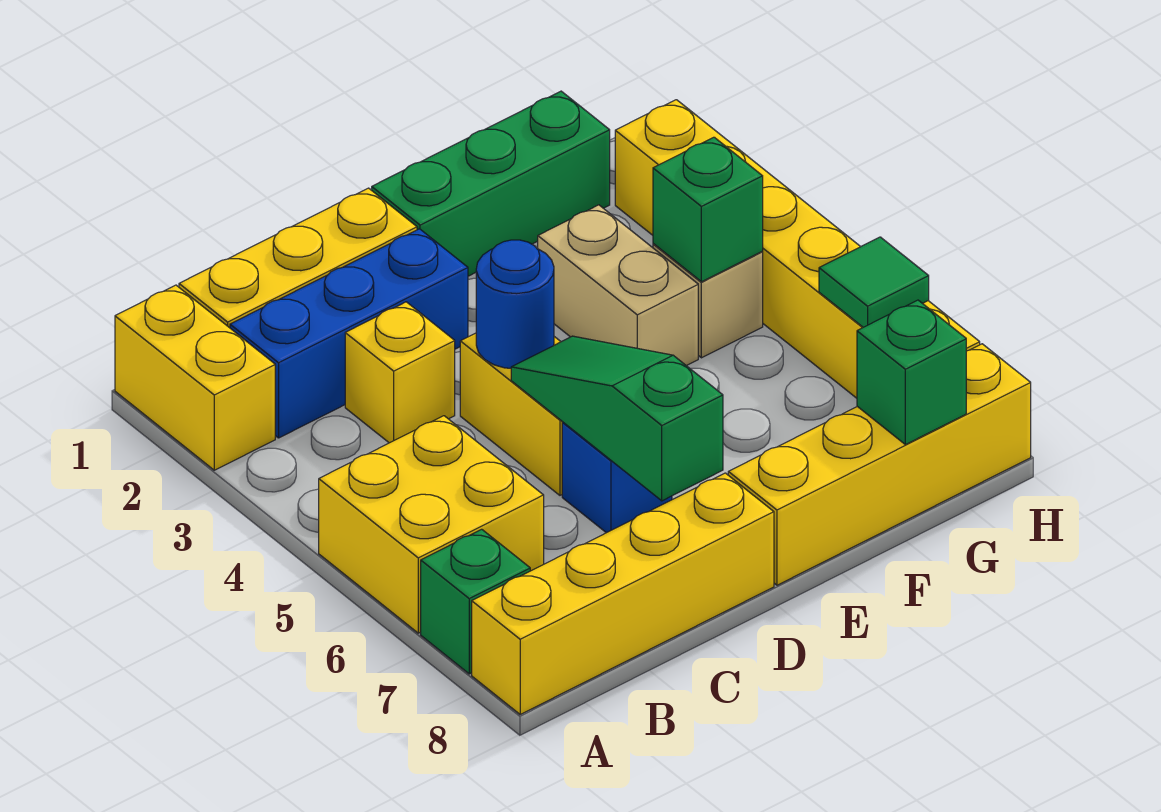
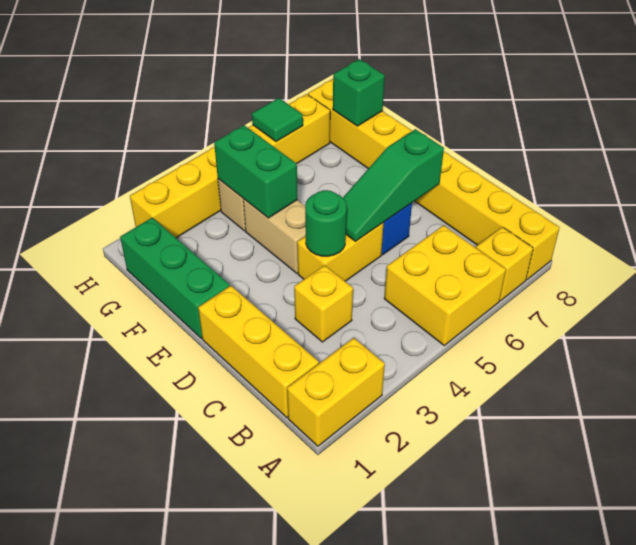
green 1x1 brick [421,529,530,674] -> yellow 1x1 brick [476,227,533,301]
blue 1x3 brick [230,229,468,438] -> none
blue 1x1 round brick [476,240,554,368] -> green 1x1 round brick [305,190,347,256]
tan 1x2 brick [538,205,698,366] -> tan 1x2 brick turned to [243,199,306,273]
green 1x1 brick [653,137,763,282] -> green 1x2 brick [214,125,298,218]

